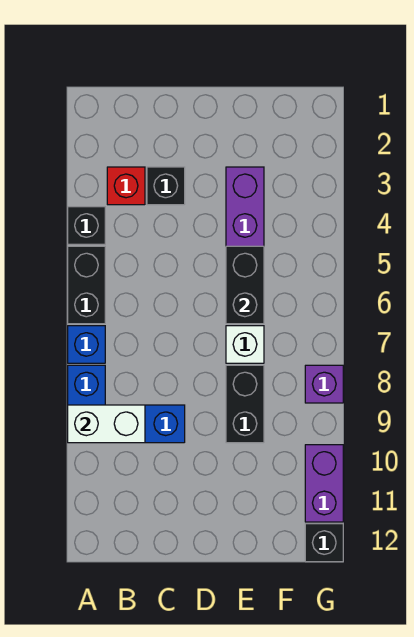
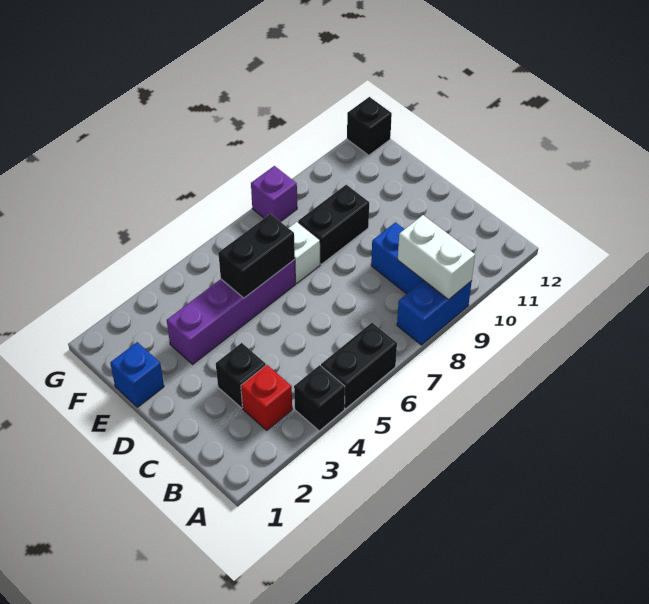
blue 1x1 brick [68,326,105,363] -> blue 1x1 brick moved to [110,342,164,407]
purple 1x2 brick [305,445,343,522] -> none

